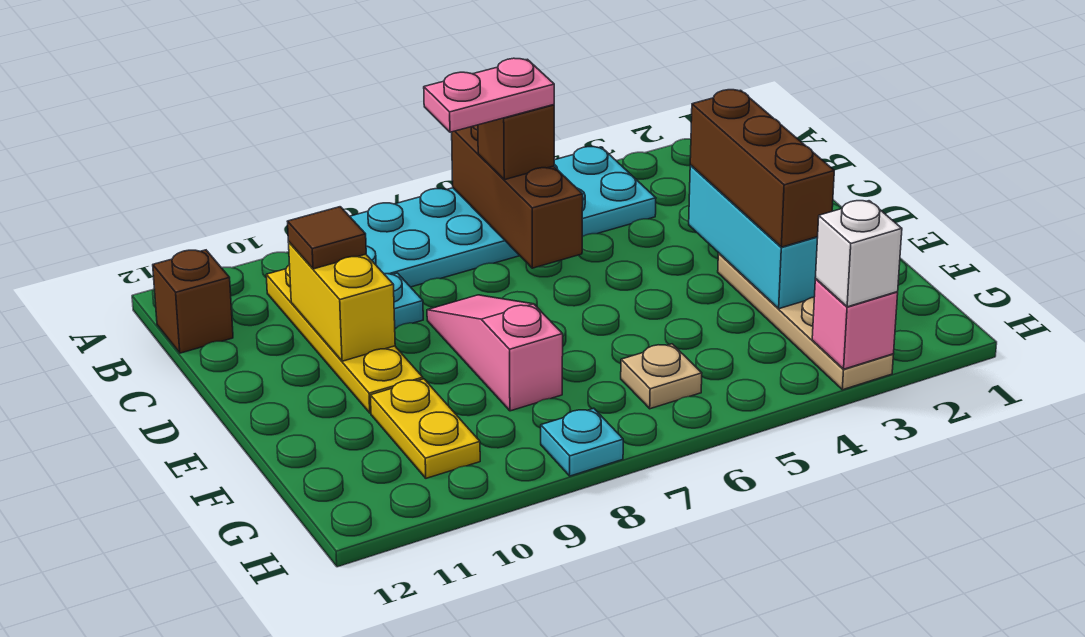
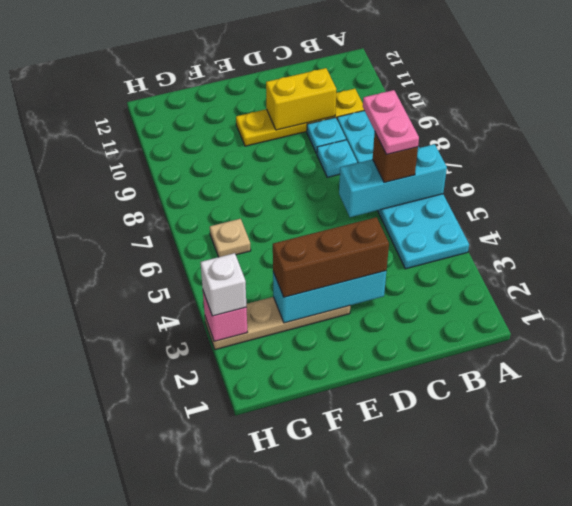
brown 1x3 brick [452,125,583,268] -> cyan 1x3 brick [339,144,447,217]
brown 1x1 brick [153,250,233,353] -> none
brown 1x1 tile [287,207,366,269] -> none
pink 1x3 slope [427,295,563,411] -> none
yellow 1x2 plate [370,379,480,478] -> none
cyan 1x1 plate [541,408,623,476] -> cyan 1x1 plate moved to [317,140,357,177]

